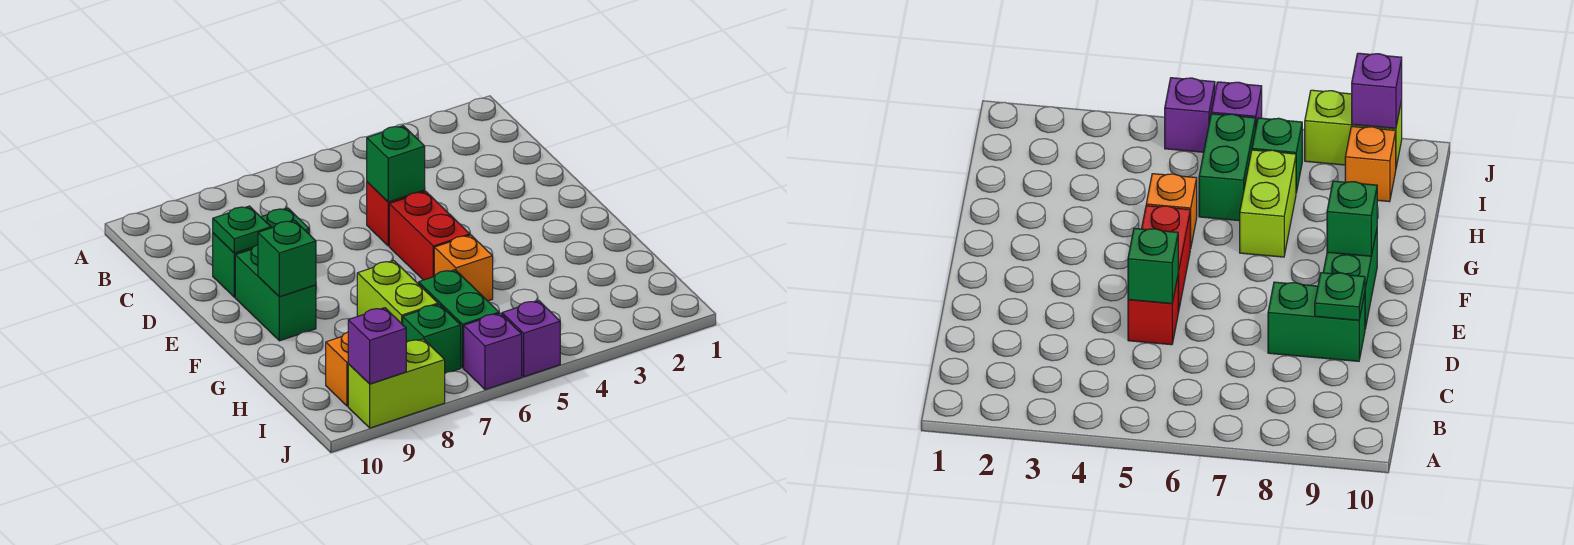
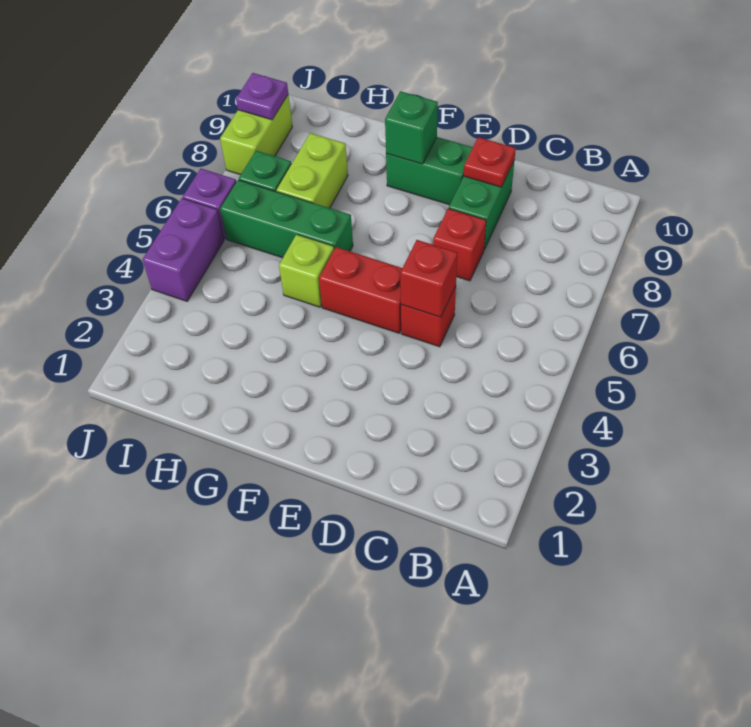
green 1x1 brick [367,126,425,202] -> red 1x1 brick [400,240,458,317]
none -> red 1x1 brick [433,208,486,281]
green 1x1 plate [213,206,271,253] -> red 1x1 plate [464,137,516,187]
orange 1x1 brick [434,235,493,301] -> lime 1x1 brick [279,235,334,307]
lime 1x2 brick [357,261,438,325] -> lime 1x2 brick turned to [276,133,348,208]
green 1x2 brick [419,270,499,368] -> green 1x3 brick [220,180,353,258]
orange 1x1 brick [326,332,348,406] -> none
purple 1x1 brick [502,301,560,377] -> purple 1x2 brick [142,198,224,301]
purple 1x1 brick [348,308,406,384] -> purple 1x1 plate [236,73,288,120]

